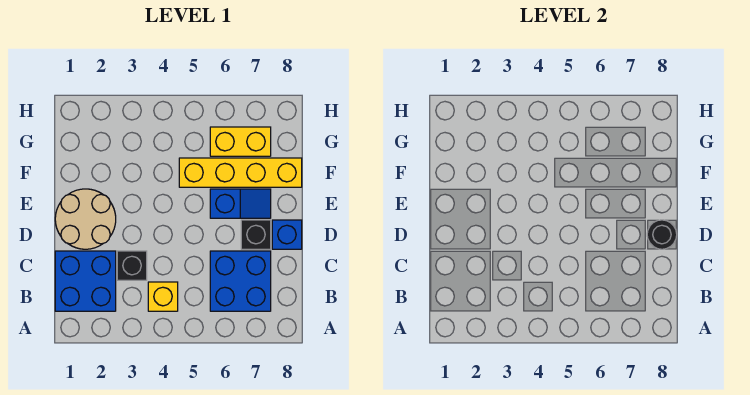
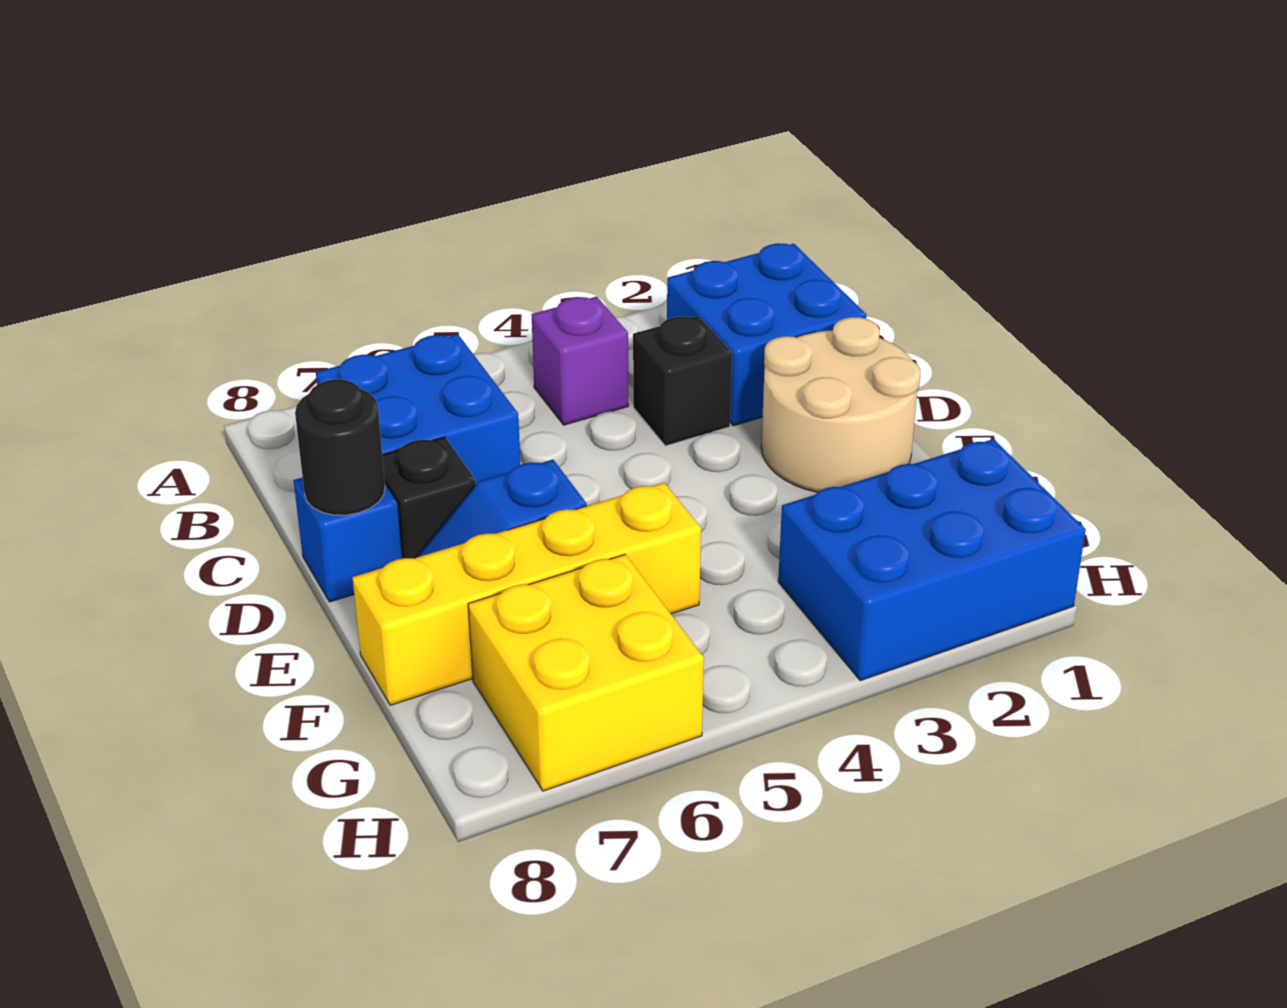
yellow 1x1 brick [148,282,178,311] -> purple 1x1 brick [532,297,629,425]
none -> blue 2x3 brick [778,439,1086,681]
yellow 1x2 brick [210,127,271,156] -> yellow 2x2 brick [468,554,704,791]

